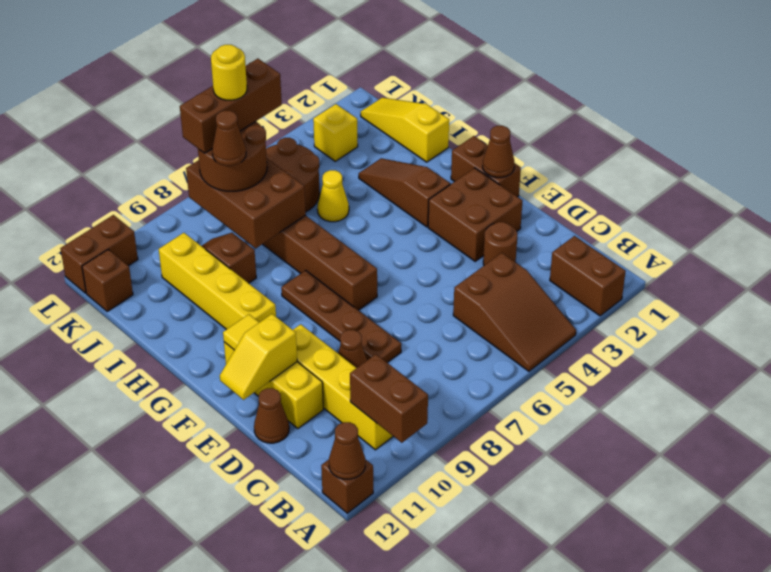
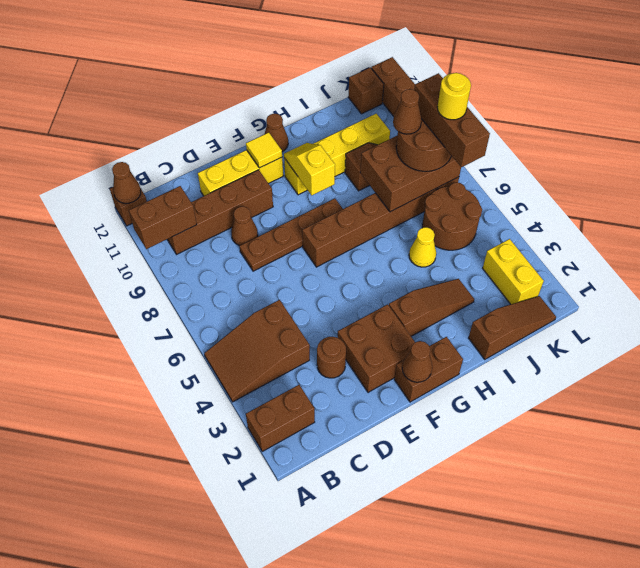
yellow 1x4 brick [293,324,393,450] -> brown 1x4 brick [167,170,273,254]
brown 1x1 cone [254,388,289,443] -> brown 1x1 cone moved to [265,114,288,152]
yellow 1x2 slope [220,314,297,400] -> yellow 1x2 slope moved to [284,143,335,195]
yellow 1x3 slope [361,98,449,162] -> brown 1x3 slope [469,296,556,359]
yellow 1x1 brick [313,104,358,161] -> yellow 1x2 brick [483,239,544,304]

